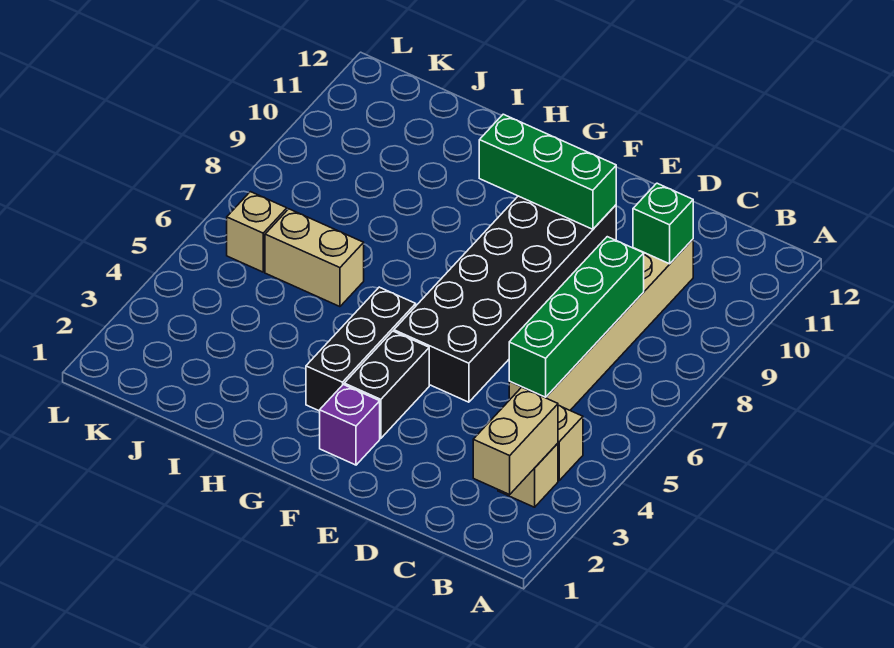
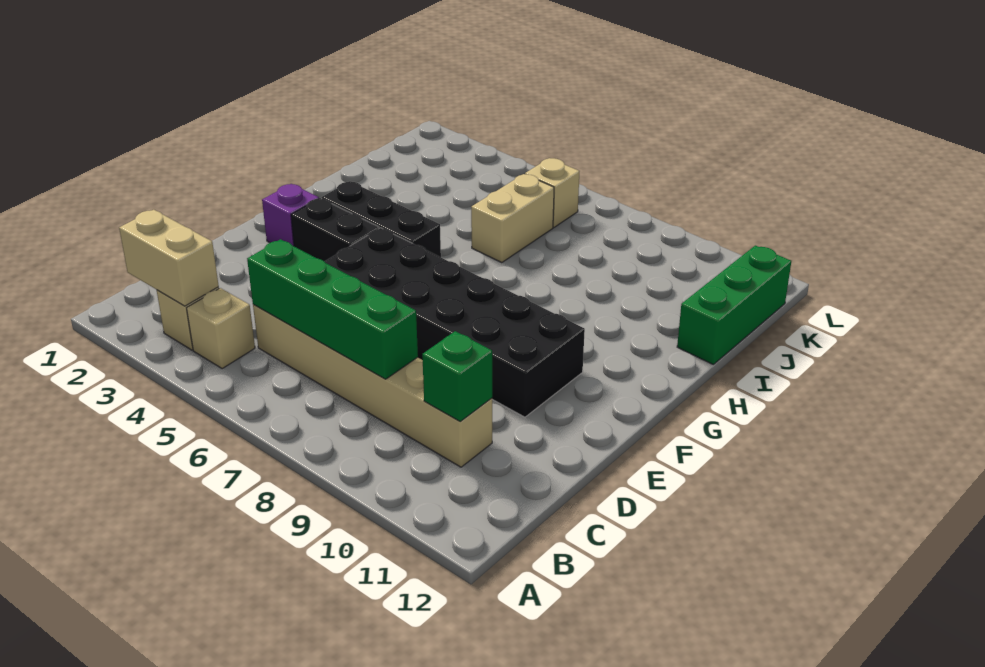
green 1x3 brick [479,114,616,229] -> green 1x3 brick moved to [677,245,791,364]

